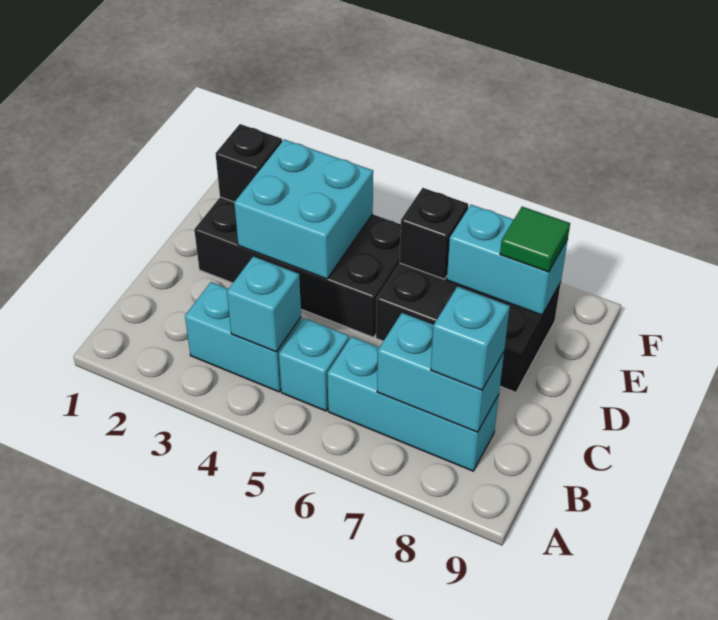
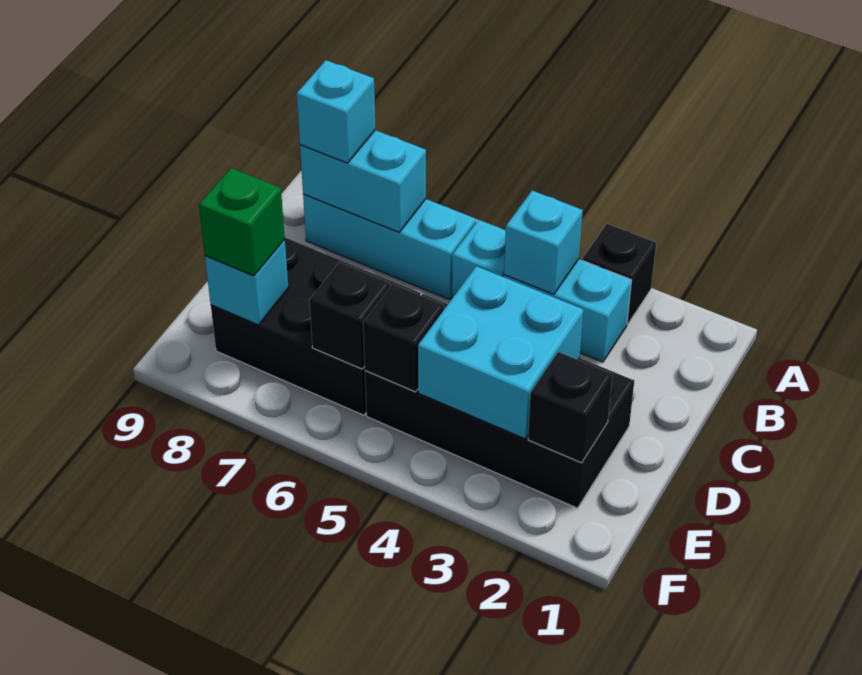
none -> black 1x1 brick [583,224,656,324]
none -> black 1x1 brick [363,284,444,392]
cyan 1x2 brick [447,205,568,315] -> cyan 1x1 brick [205,239,288,325]
green 1x1 tile [500,207,570,272] -> green 1x1 brick [199,168,285,276]

